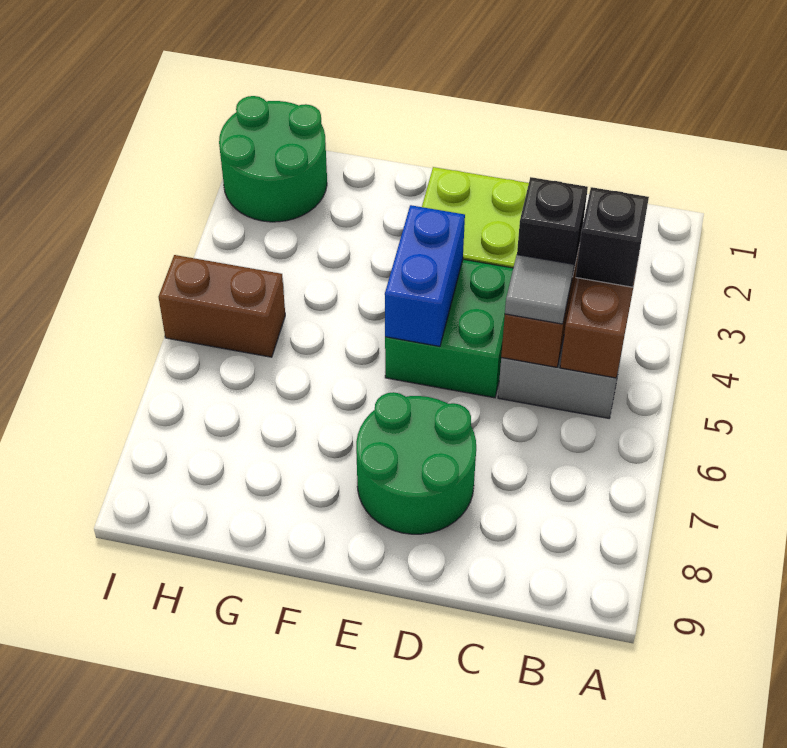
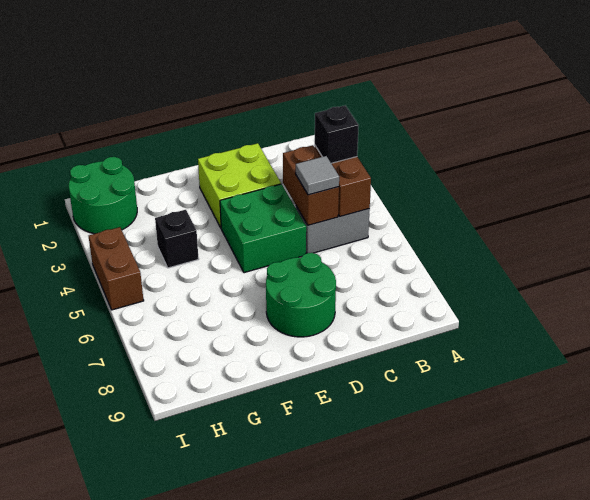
black 1x1 brick [517,177,588,273] -> black 1x1 brick moved to [155,210,199,268]
blue 1x2 brick [385,205,465,346] -> none
brown 1x2 brick [159,255,285,357] -> brown 1x2 brick turned to [89,227,144,310]

